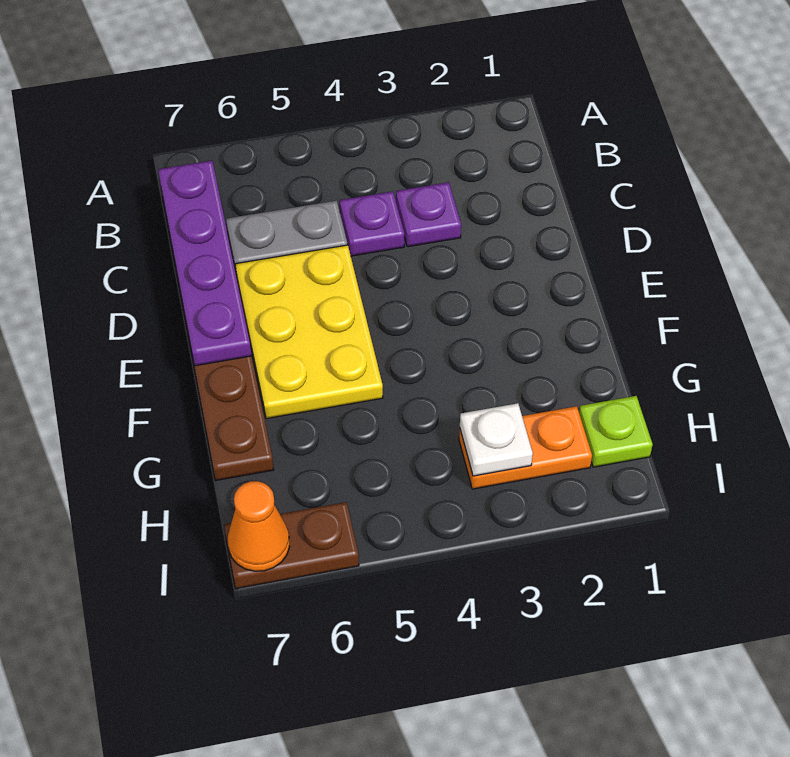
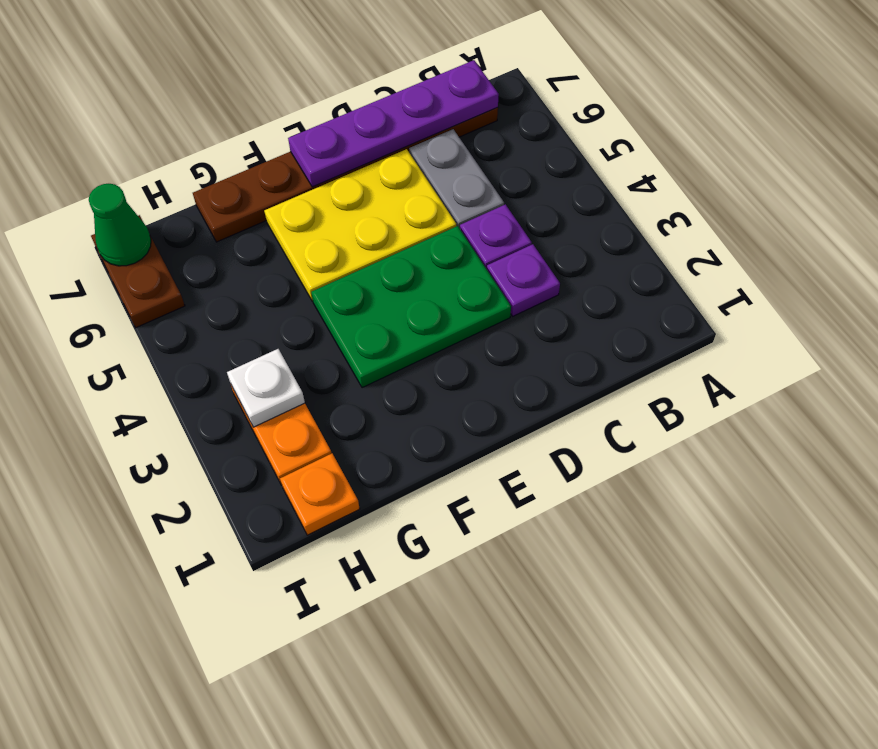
none -> green 2x3 plate [311,226,511,388]
lime 1x1 plate [579,396,653,467] -> orange 1x1 plate [280,454,360,535]
orange 1x1 cone [228,481,289,571] -> green 1x1 cone [89,184,151,266]

